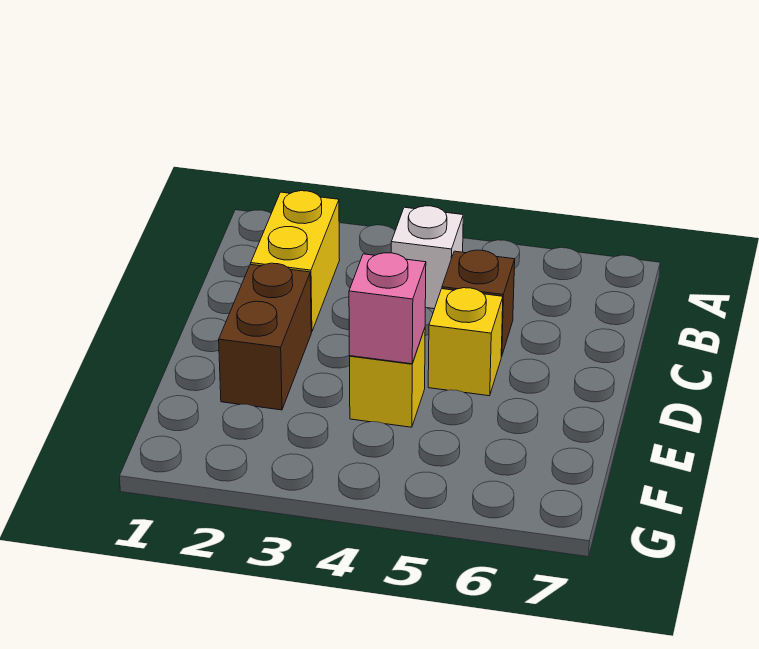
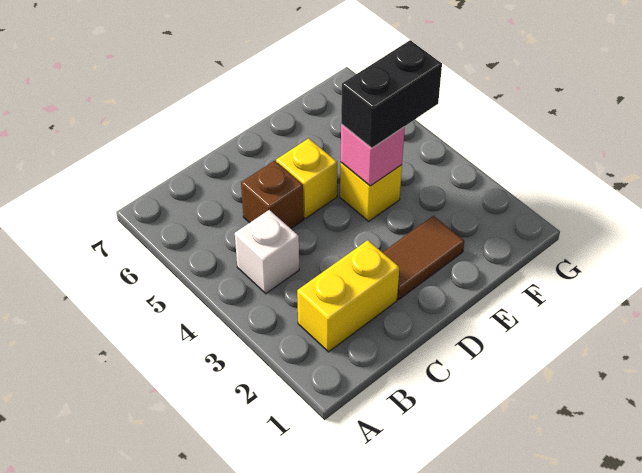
brown 1x2 brick [219,263,311,410] -> brown 1x2 tile [383,216,464,300]
none -> black 1x2 brick [341,40,442,148]

